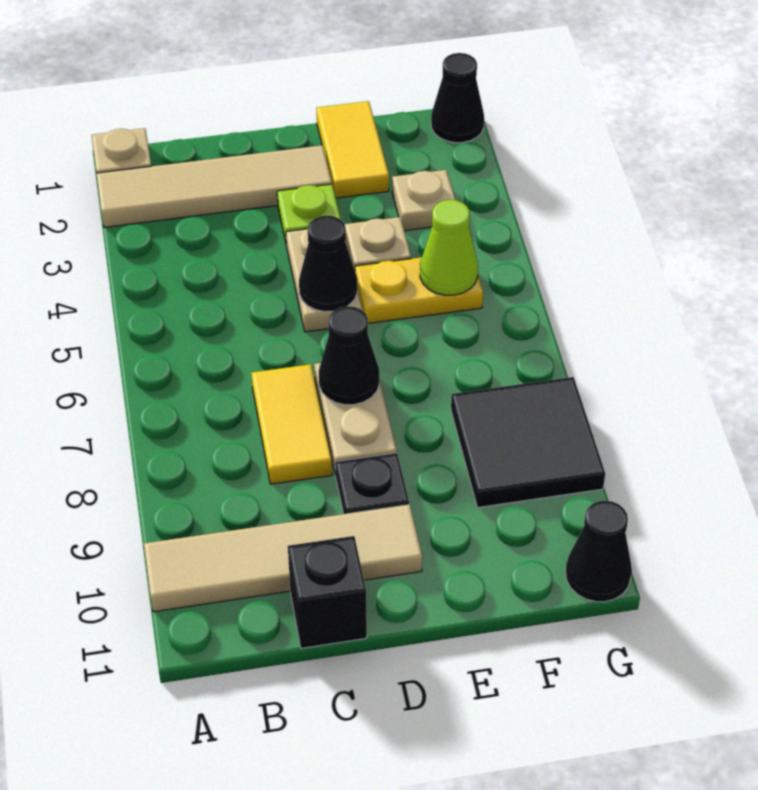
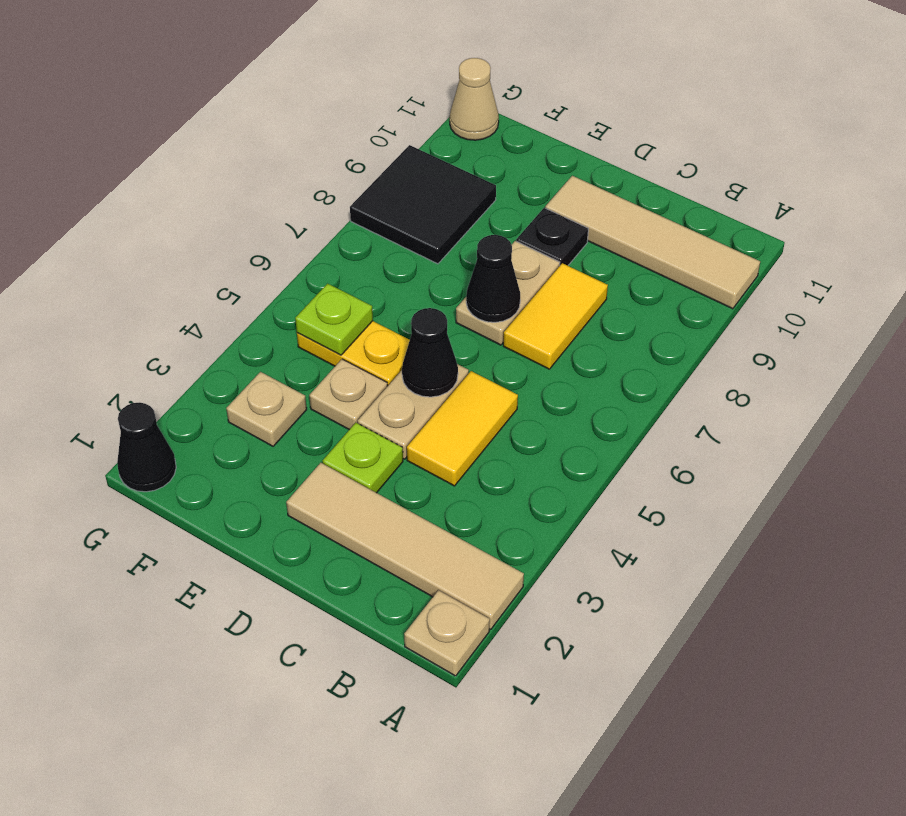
black 1x1 brick [288,536,367,648] -> none
yellow 1x2 tile [316,101,389,198] -> yellow 1x2 tile moved to [407,371,518,486]
lime 1x1 cone [420,200,478,295] -> lime 1x1 plate [295,284,373,355]
black 1x1 cone [566,501,632,602] -> tan 1x1 cone [450,58,499,140]

